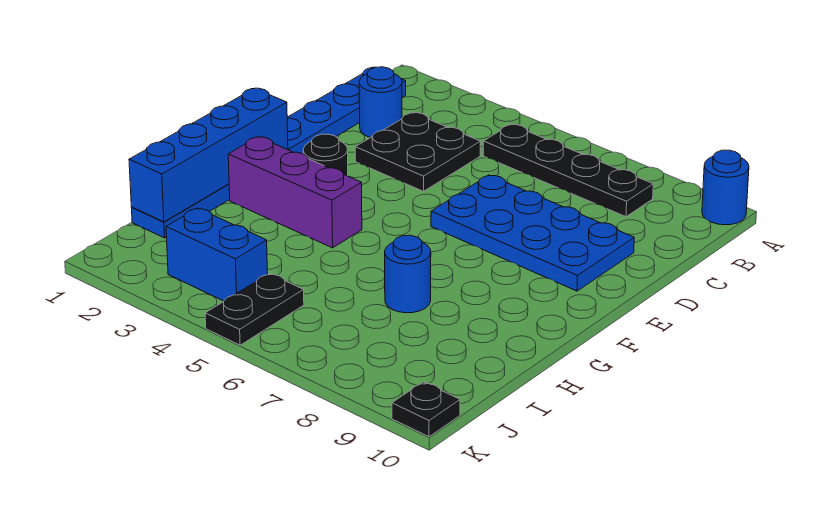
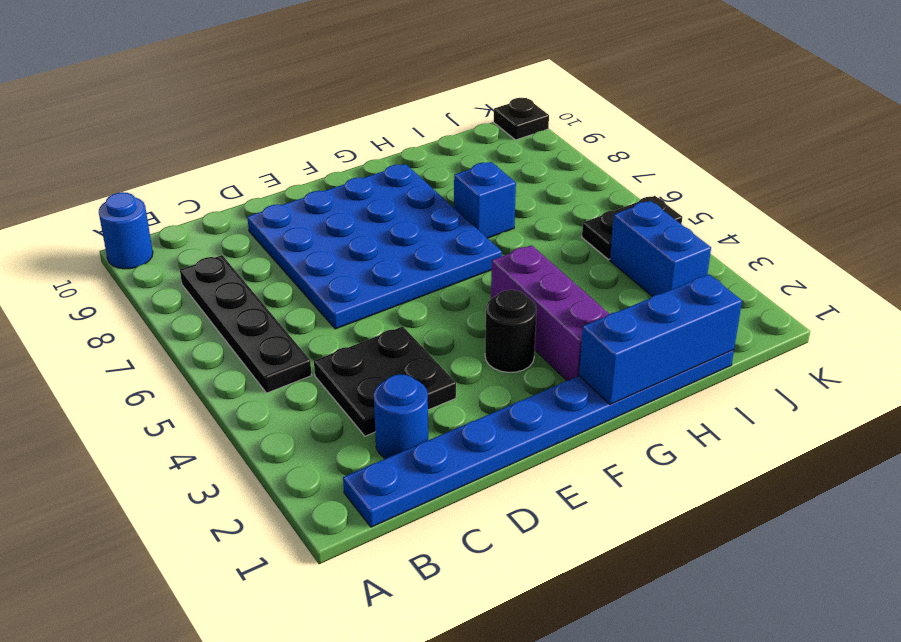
blue 2x4 plate [431,175,634,291] -> blue 4x4 plate [247,164,502,329]
blue 1x4 brick [129,88,288,222] -> blue 1x3 brick [579,274,742,404]
blue 1x1 round brick [385,235,431,313] -> blue 1x1 brick [454,162,516,238]

